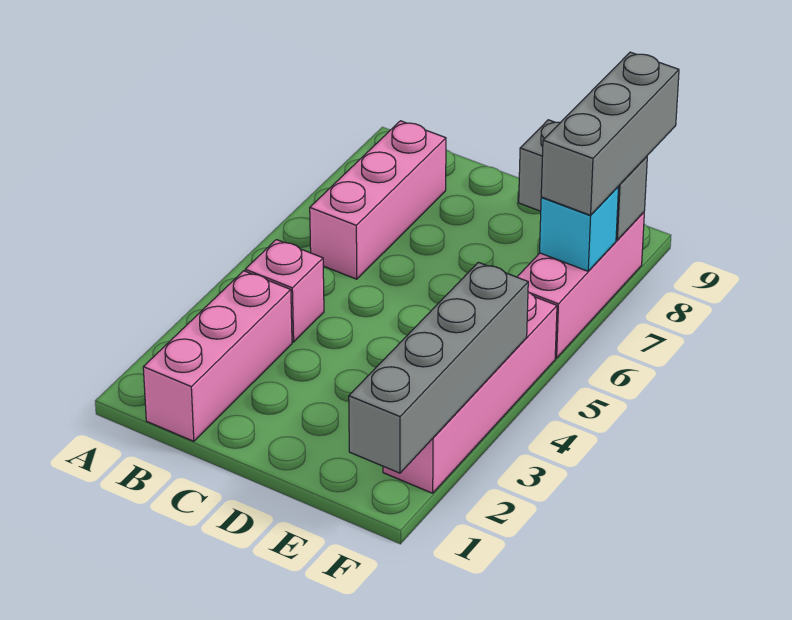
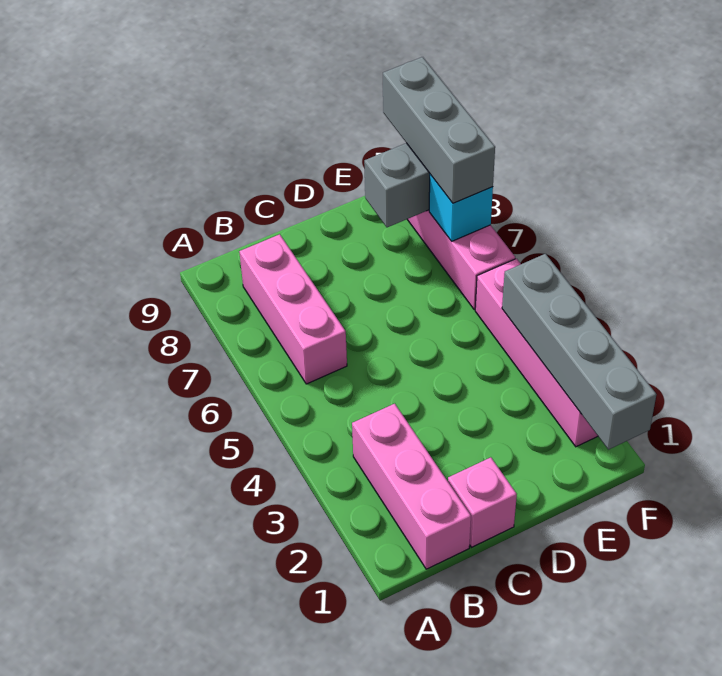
pink 1x1 brick [245,240,324,342] -> pink 1x1 brick moved to [448,457,517,547]

